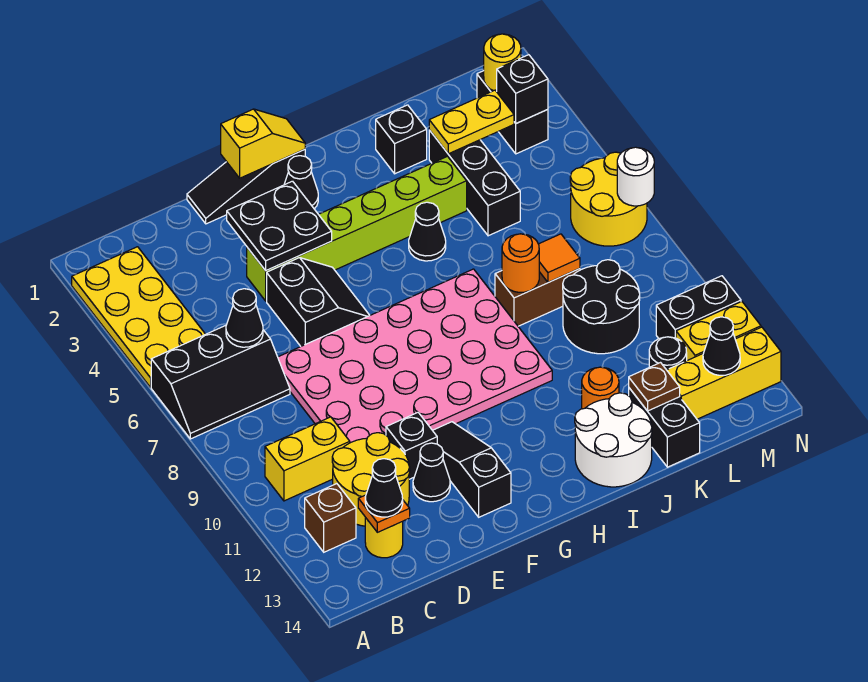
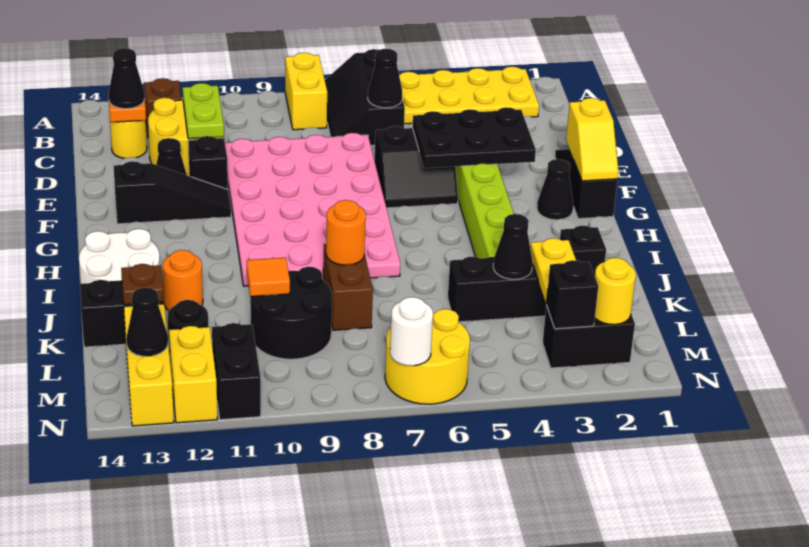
yellow 1x2 brick [265,417,350,501] -> yellow 1x2 brick moved to [285,53,327,130]
none -> lime 1x2 plate [183,83,224,139]
black 2x2 plate [227,181,332,271] -> black 2x3 plate [412,107,536,168]
black 1x1 cone [409,202,446,261] -> black 1x1 cone moved to [493,214,533,279]
orange 1x1 tile [539,234,580,282] -> orange 1x1 tile moved to [247,258,290,297]

